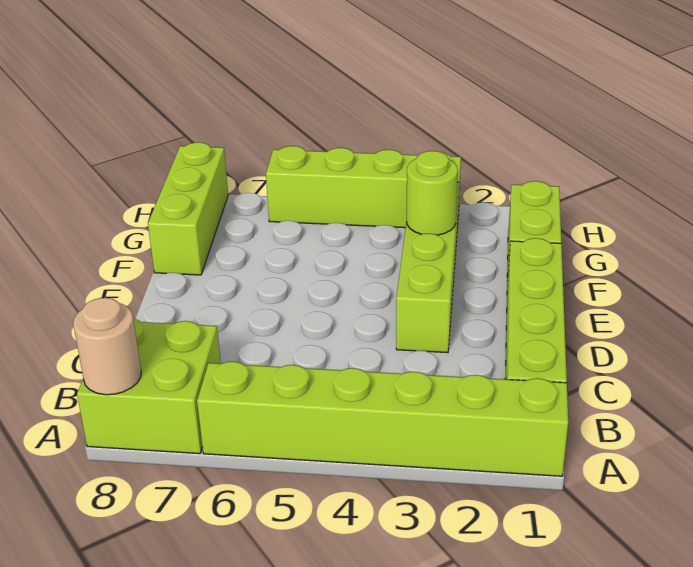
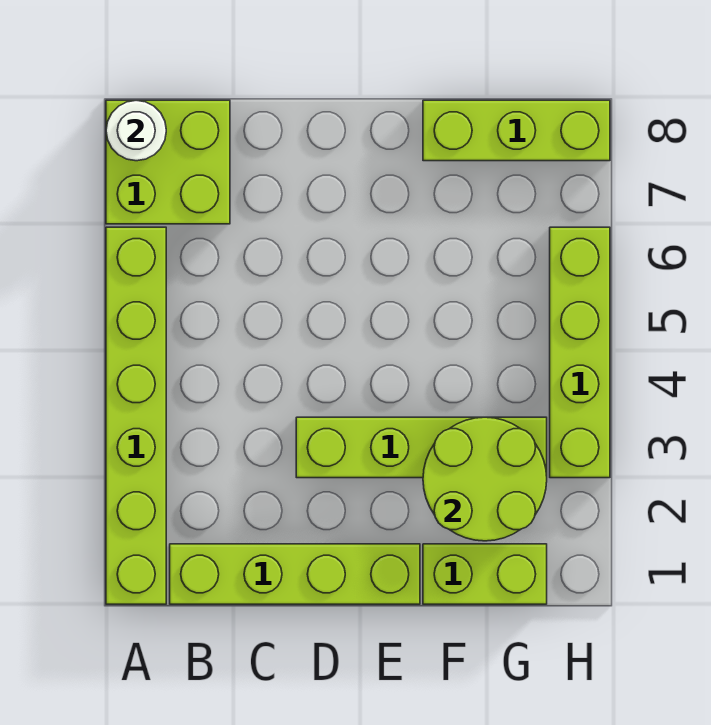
tan 1x1 round brick [73,298,141,395] -> white 1x1 round brick [106,100,166,161]
lime 1x1 round brick [407,151,458,235] -> lime 2x2 round brick [423,417,547,541]

